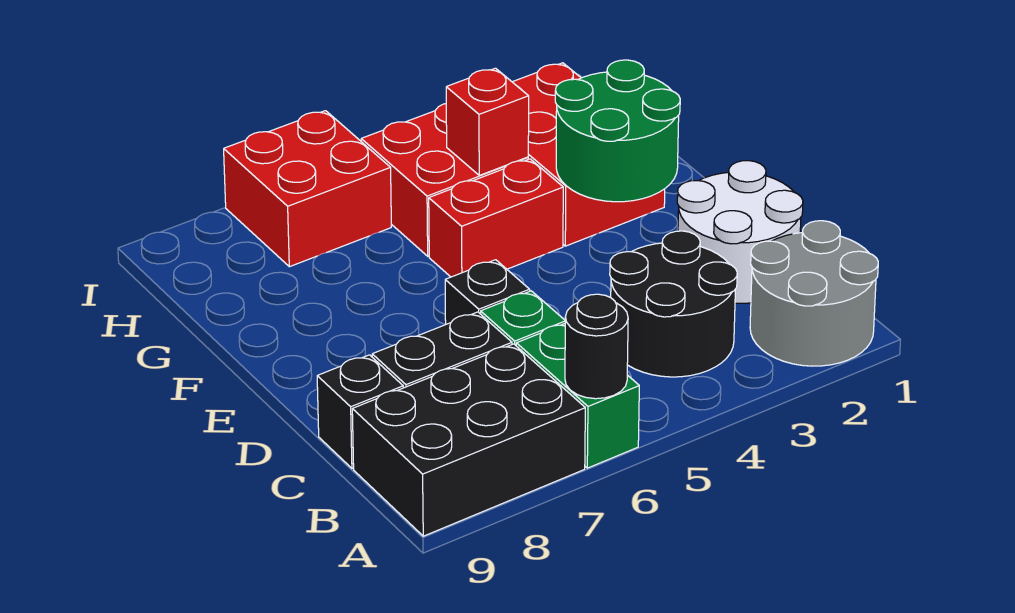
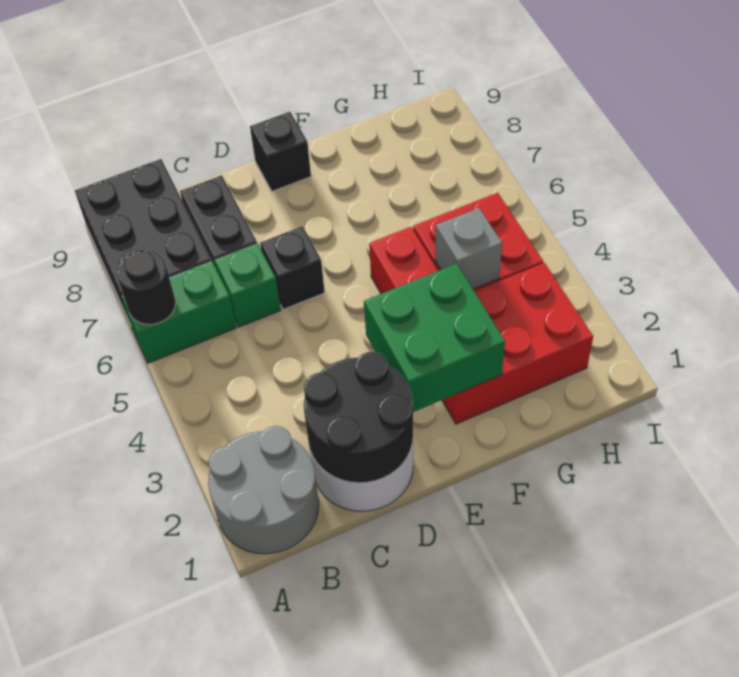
black 2x2 round brick [610,231,737,377] -> black 2x2 round brick moved to [304,352,413,483]
black 1x1 brick [317,355,403,468] -> black 1x1 brick moved to [250,112,311,191]
green 2x2 round brick [555,60,680,202] -> green 2x2 brick [364,264,505,412]
red 1x1 brick [446,68,529,175] -> grey 1x1 brick [435,208,502,289]
red 2x2 brick [224,111,391,267] -> none

